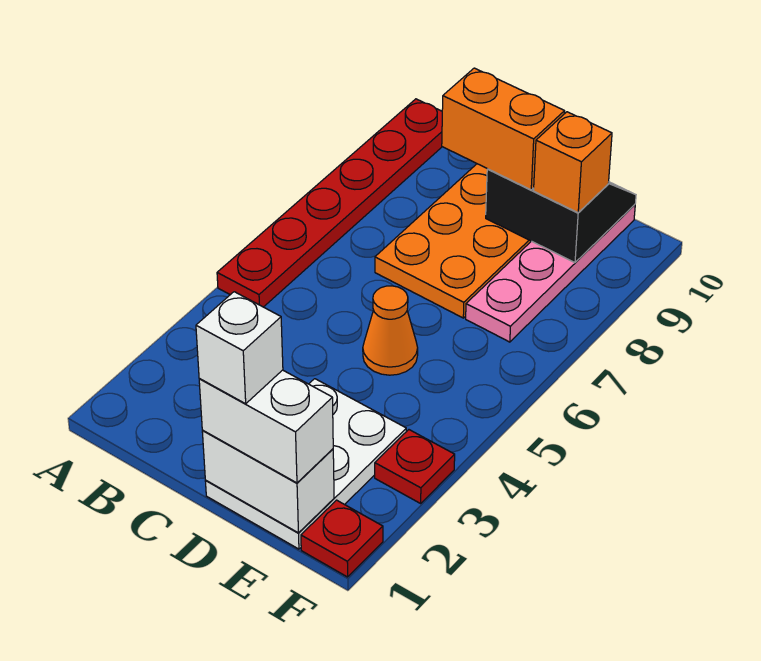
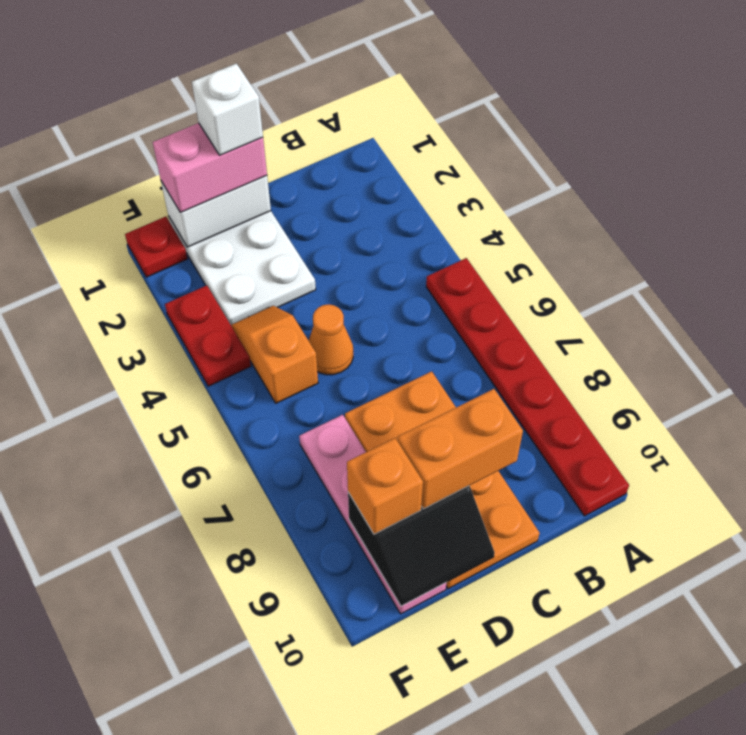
white 1x2 brick [199,370,333,483] -> pink 1x2 brick [153,123,267,213]
none -> orange 1x2 slope [232,306,318,403]
red 1x1 plate [375,430,455,503] -> red 1x2 plate [165,285,251,386]

